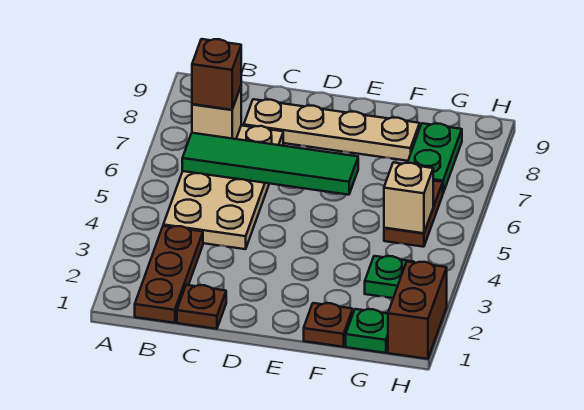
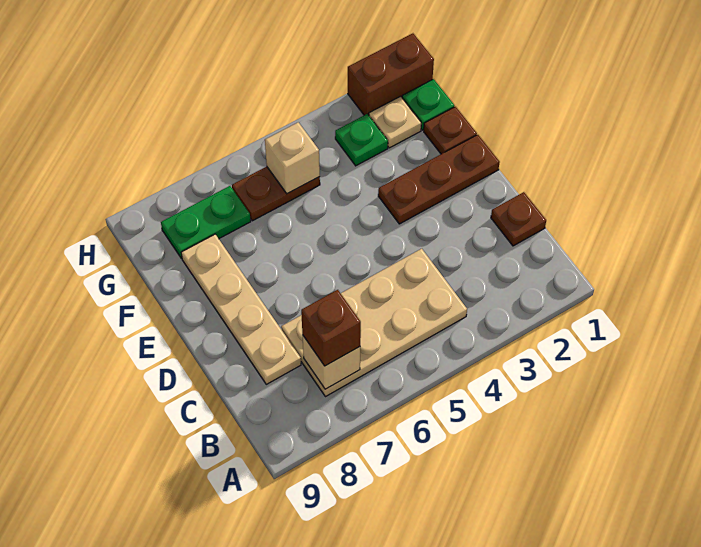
brown 1x3 plate [135,226,203,323] -> brown 1x3 plate moved to [378,135,500,224]
green 1x4 tile [182,133,358,195] -> none
none -> tan 1x1 plate [369,96,421,148]

